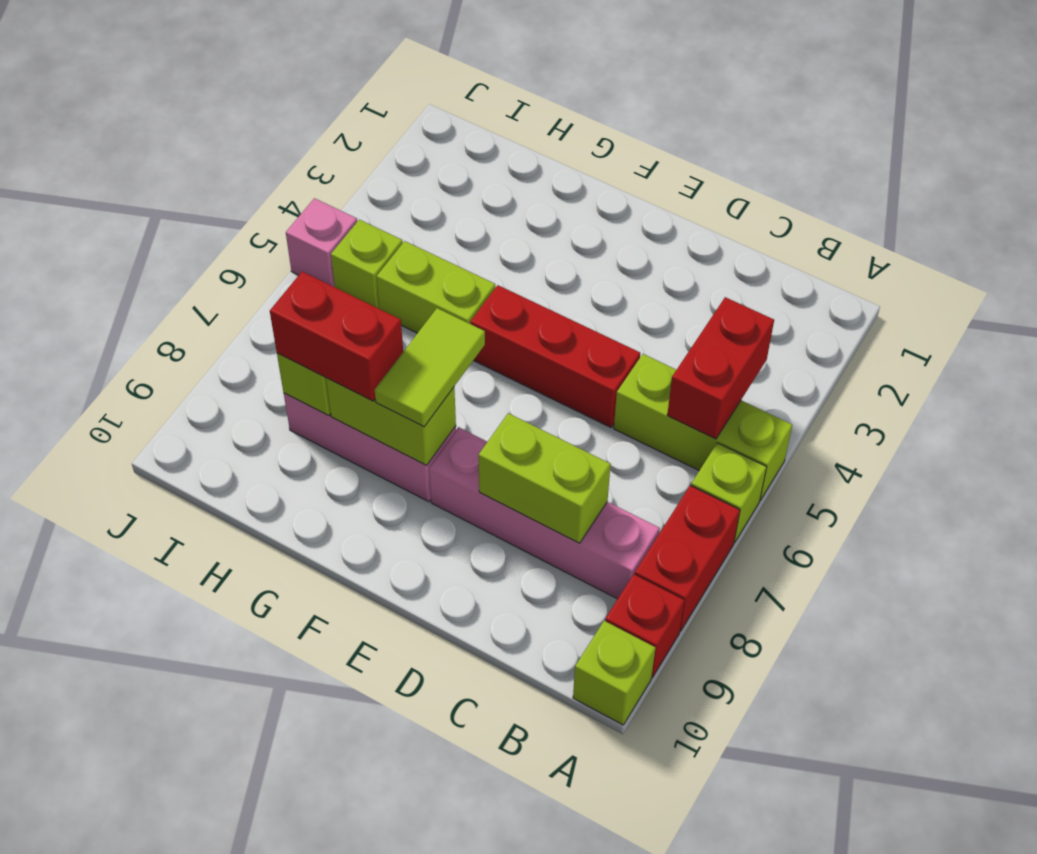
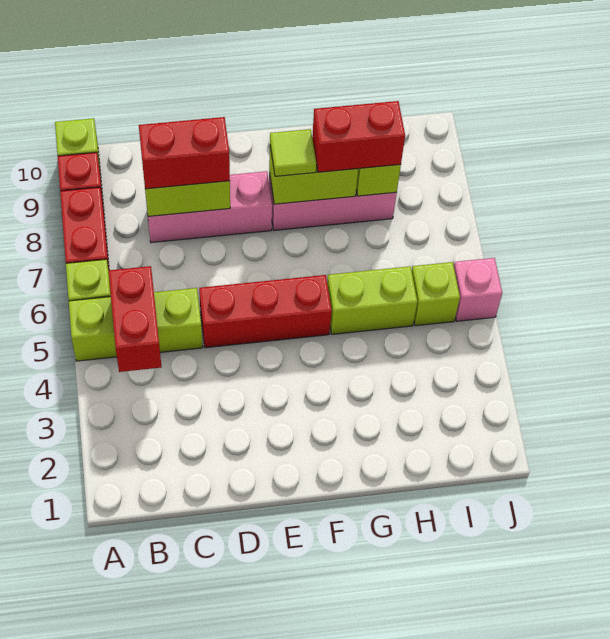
pink 1x4 brick [429,427,660,599] -> pink 1x3 brick [146,171,272,243]
none -> red 1x2 brick [139,117,230,189]
lime 1x2 tile [375,308,485,427] -> lime 1x1 tile [270,129,316,176]

